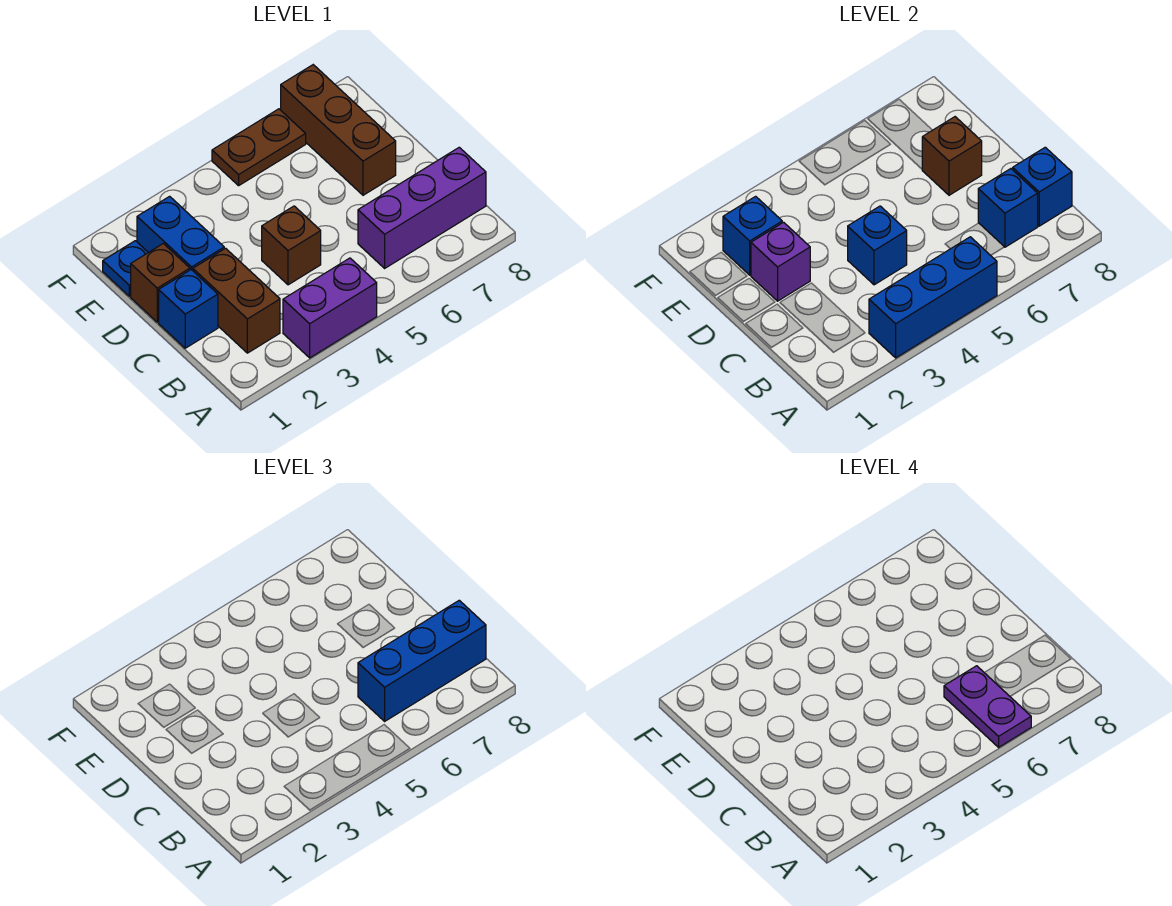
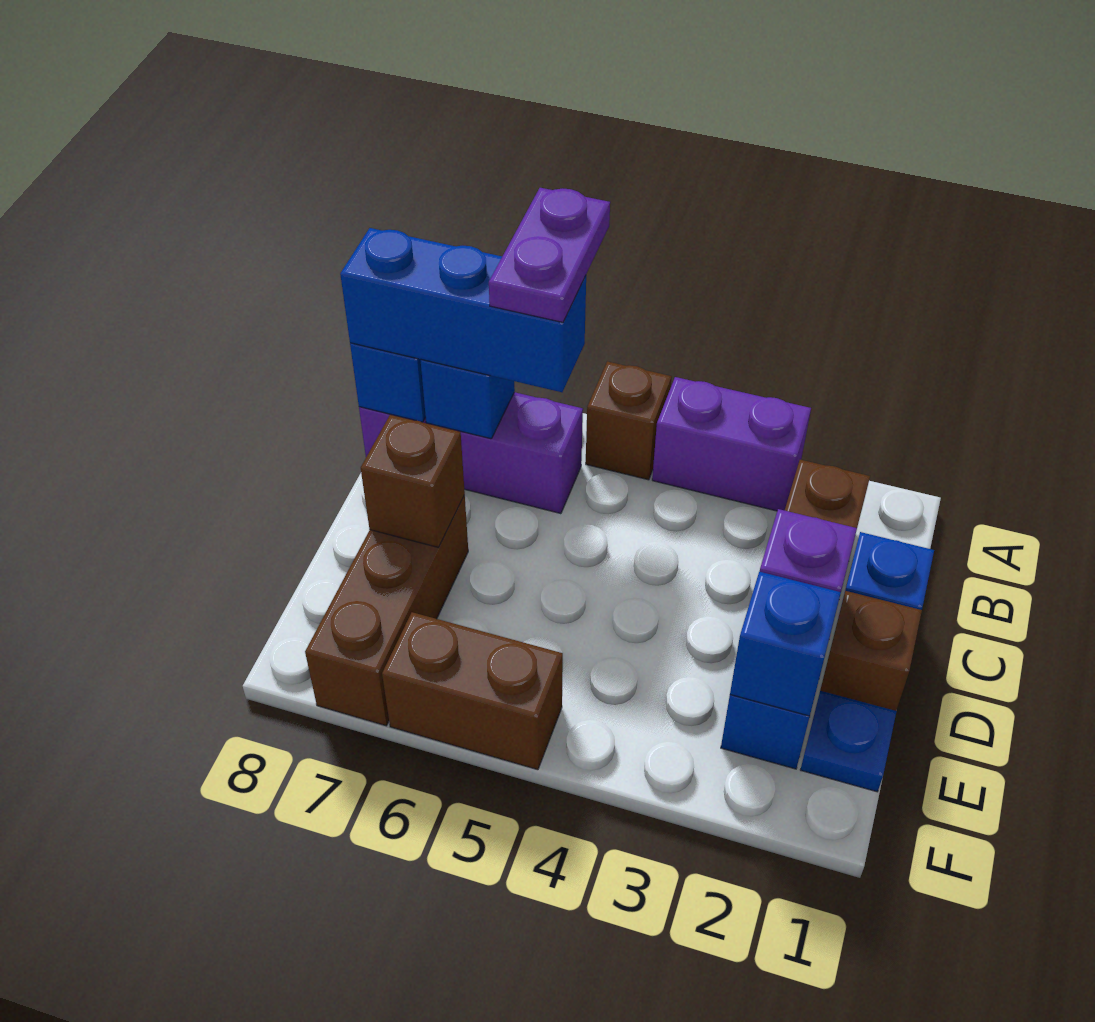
blue 1x3 brick [869,237,997,358] -> none
brown 1x1 brick [262,206,321,285] -> brown 1x1 brick moved to [586,361,672,480]
blue 1x1 brick [848,206,907,285] -> none
brown 1x2 plate [212,109,306,186] -> brown 1x2 brick [382,612,563,770]

